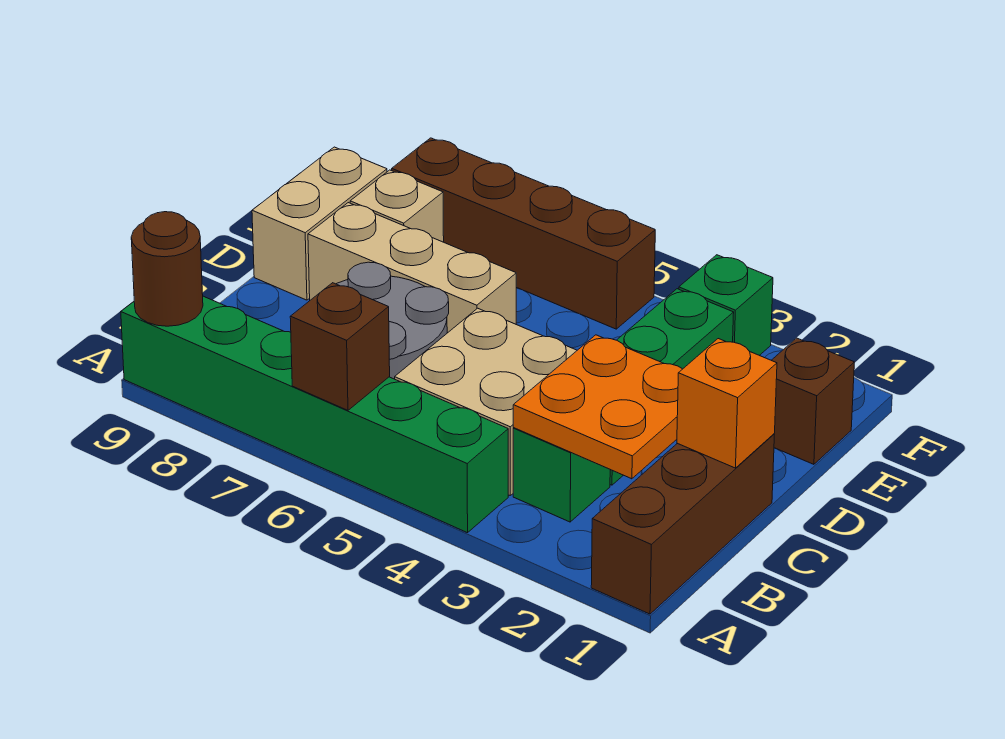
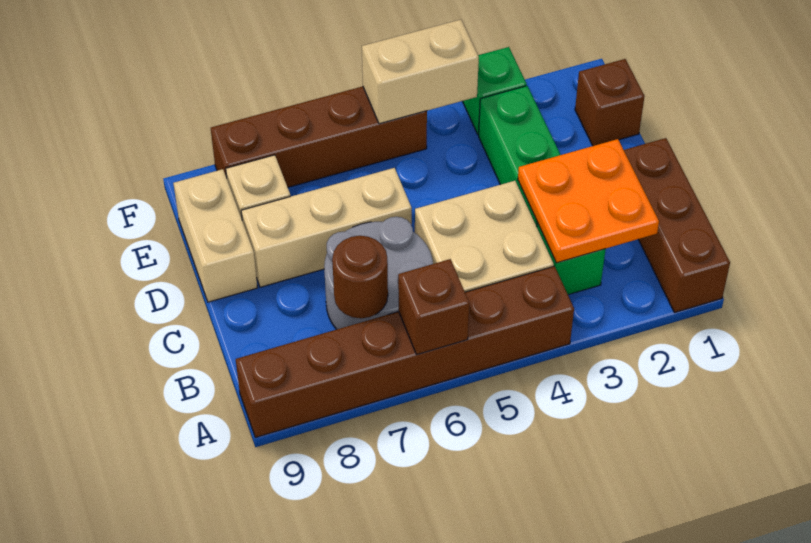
green 1x6 brick [121,296,508,533] -> brown 1x6 brick [236,266,574,437]
brown 1x1 round brick [131,212,203,326] -> brown 1x1 round brick moved to [332,236,388,318]
orange 1x1 brick [677,339,777,468] -> none
none -> tan 1x2 brick [362,20,479,124]

